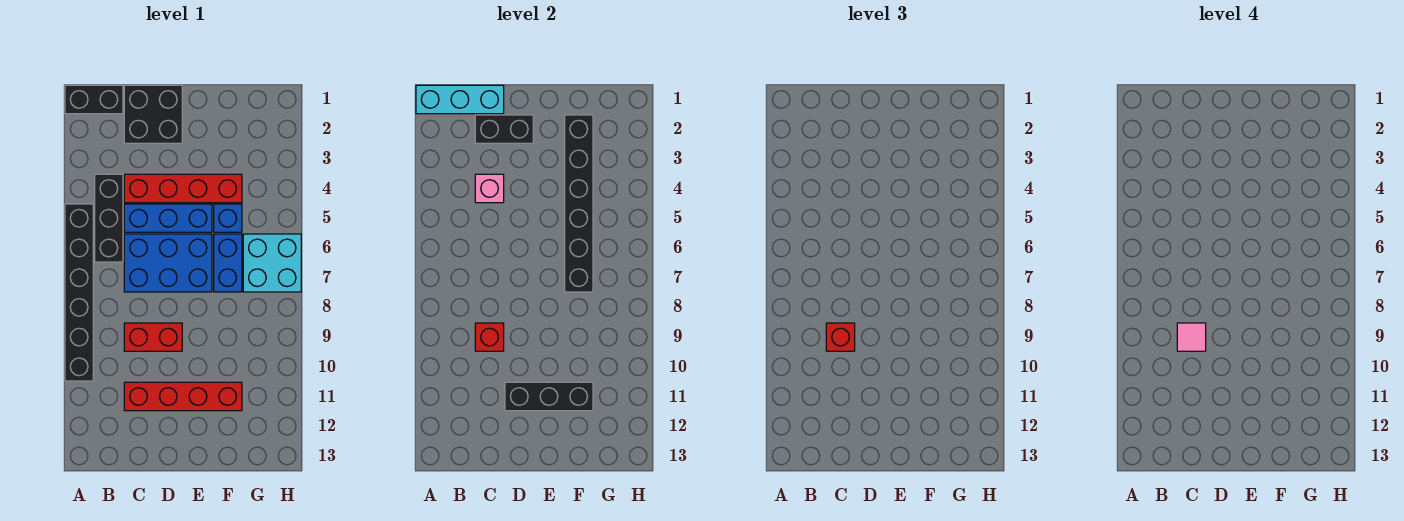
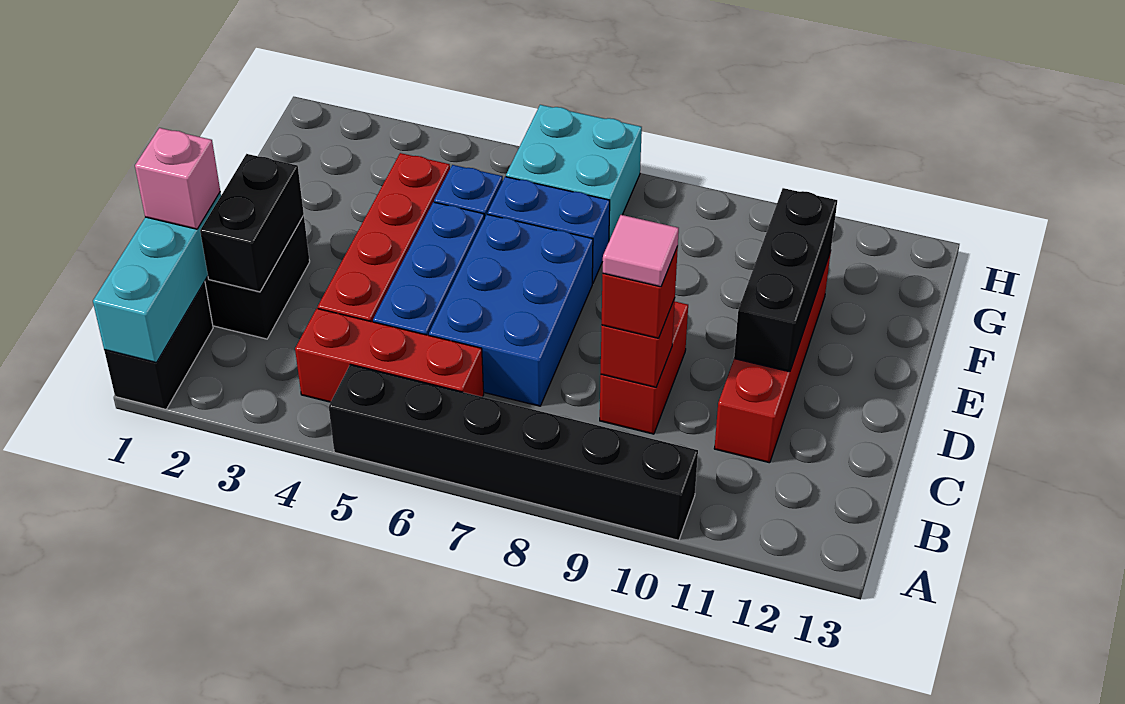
black 1x3 brick [95,174,123,262] -> red 1x3 brick [295,309,484,402]
pink 1x1 brick [475,174,504,203] -> pink 1x1 brick moved to [135,128,220,229]
black 1x6 brick [565,115,593,292] -> none

